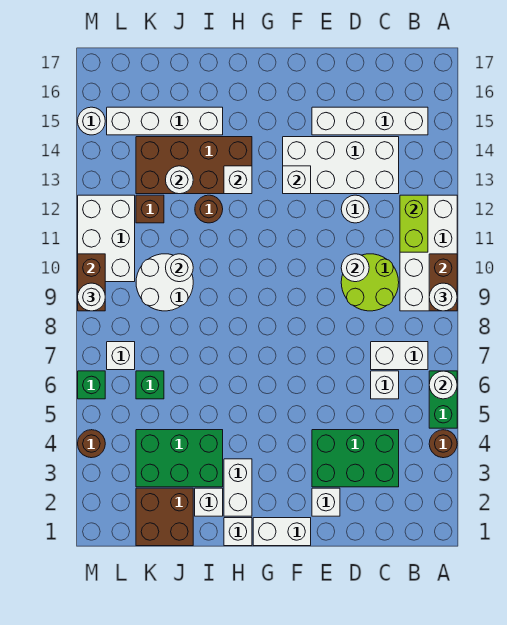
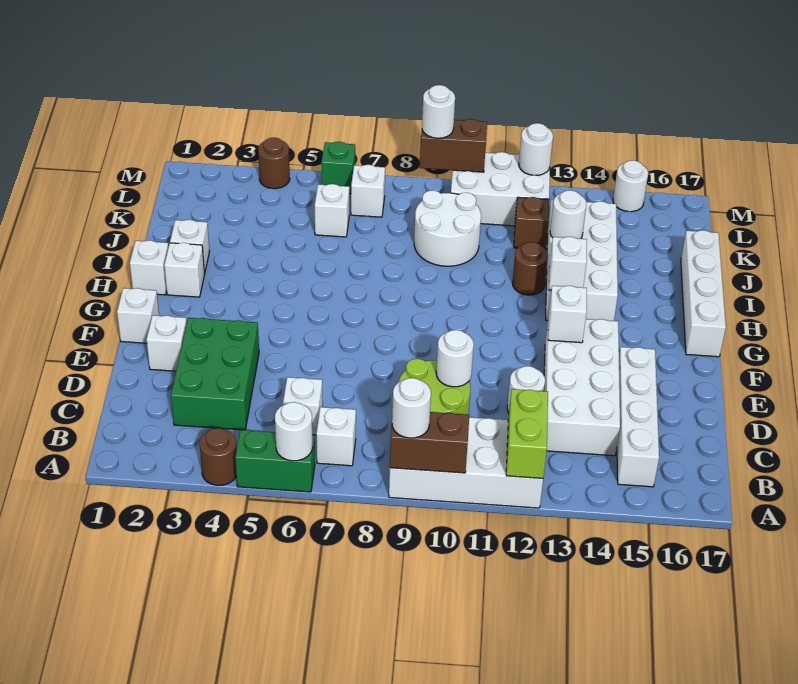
white 1x2 brick [371,342,428,370] -> white 1x1 brick [316,407,356,466]
lime 1x2 brick [400,195,428,252] -> lime 1x2 brick turned to [506,389,548,478]
white 1x2 brick [253,518,311,546] -> white 1x1 brick [117,288,159,343]
white 1x2 brick [224,459,252,516] -> white 1x1 brick [164,243,205,297]
brown 2x4 brick [136,137,252,194] -> white 2x4 brick [546,200,618,321]
green 2x3 brick [136,430,223,487] -> none
white 1x4 brick [107,107,223,135] -> white 1x4 brick moved to [681,230,726,357]
brown 2x2 brick [136,488,193,546] -> none
white 1x1 round brick [166,254,193,282] -> white 1x1 round brick moved to [519,123,553,175]
green 1x1 brick [136,371,164,399] -> white 1x1 brick [315,184,349,237]

